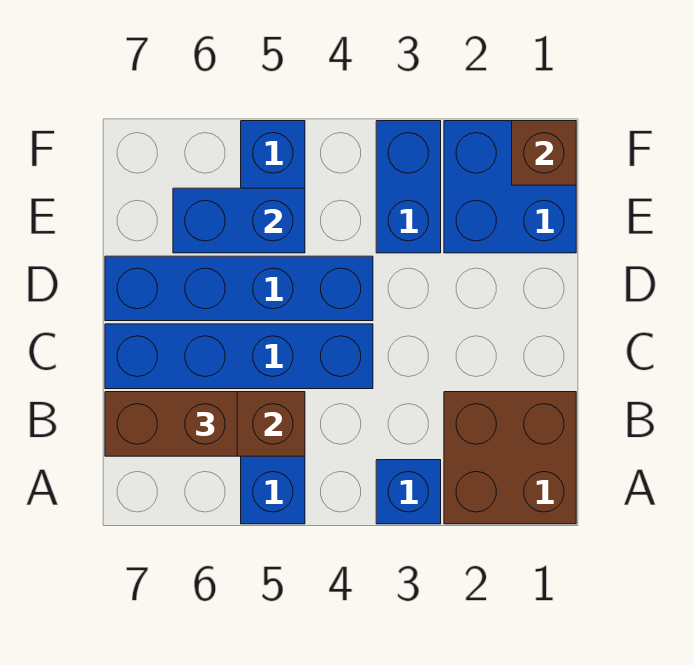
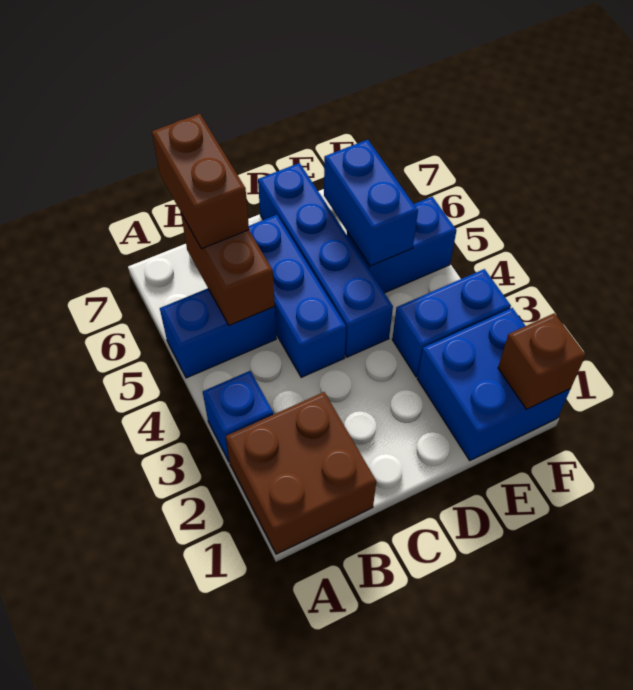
blue 1x4 brick [105,324,373,389] -> blue 1x3 brick [249,215,346,377]

